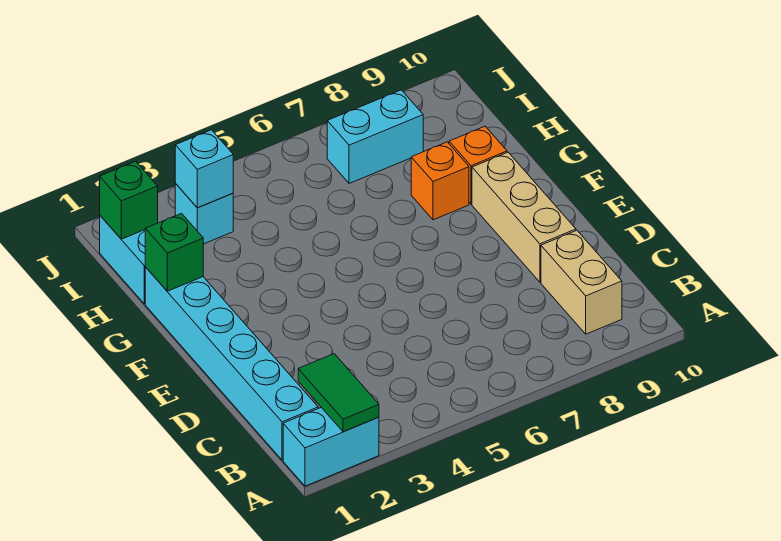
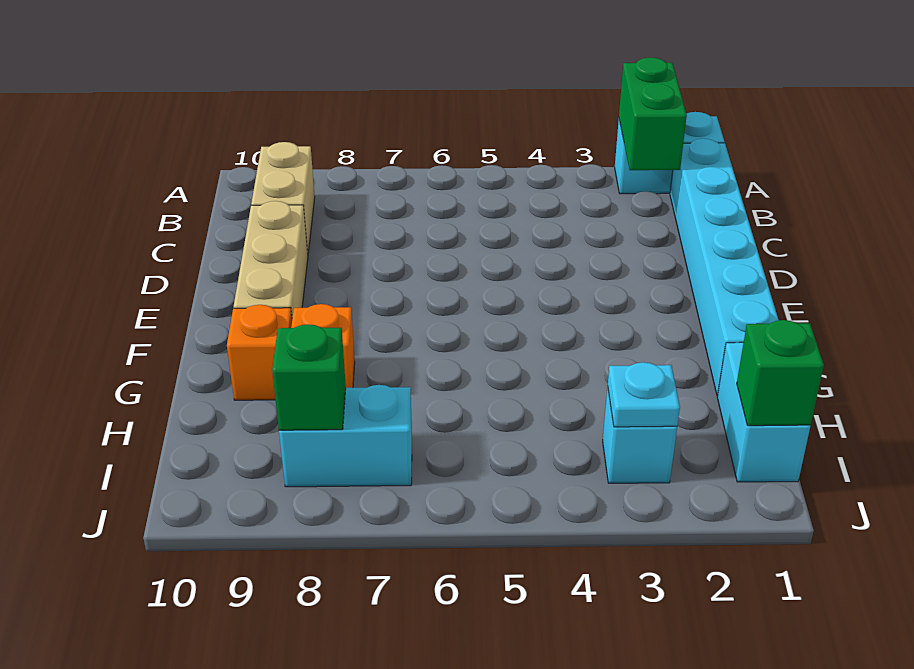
green 1x2 tile [298,354,379,432] -> green 1x2 brick [619,58,687,170]
green 1x1 brick [145,213,203,291] -> green 1x1 brick moved to [272,324,346,430]
cyan 1x1 brick [175,130,233,208] -> cyan 1x1 plate [608,362,680,427]

